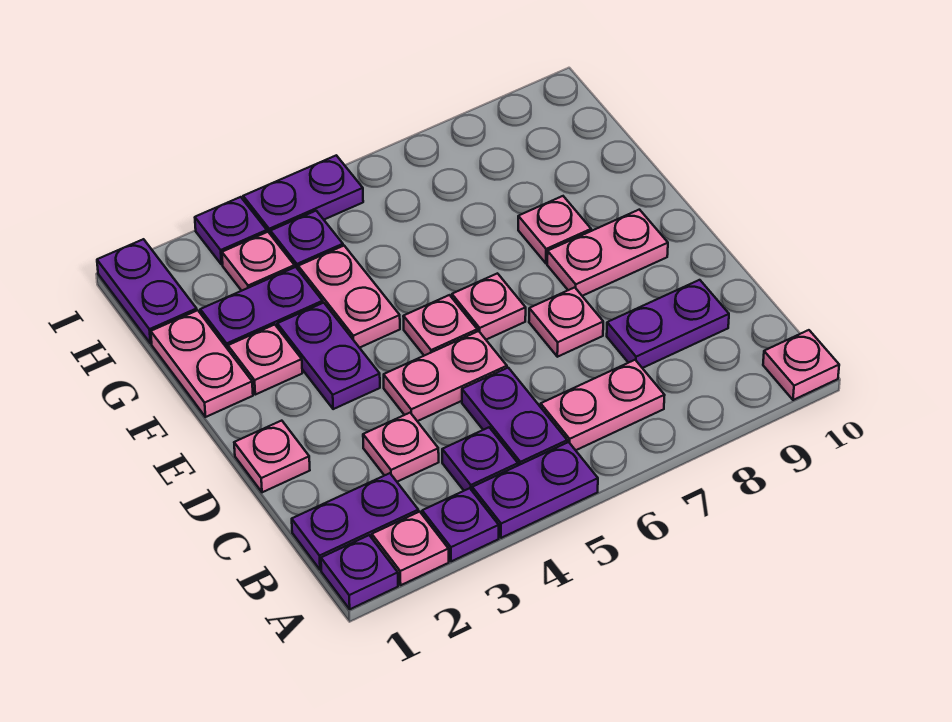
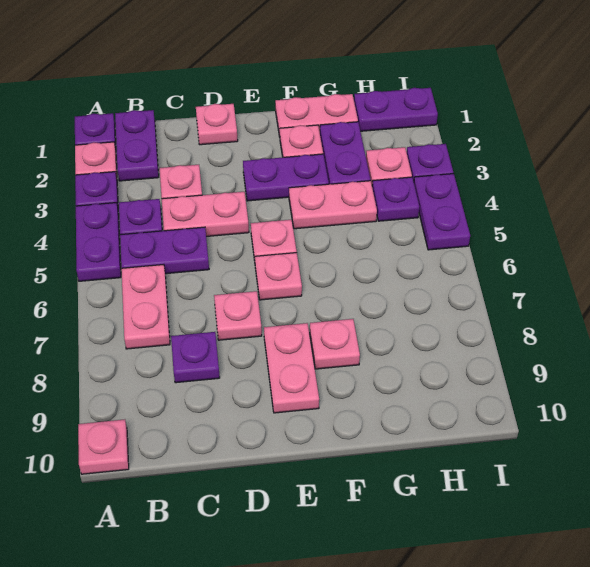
purple 1x2 plate [607,280,729,368] -> purple 1x1 plate [171,332,220,383]
pink 1x2 plate [384,331,507,421] -> pink 1x2 plate turned to [162,192,249,237]

